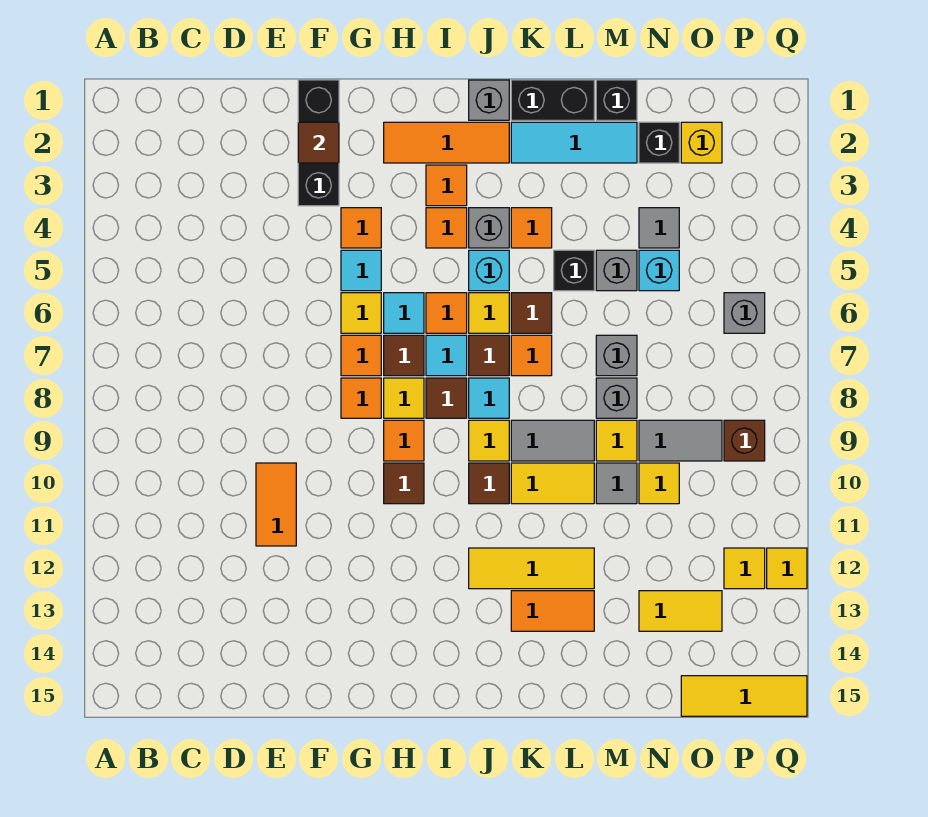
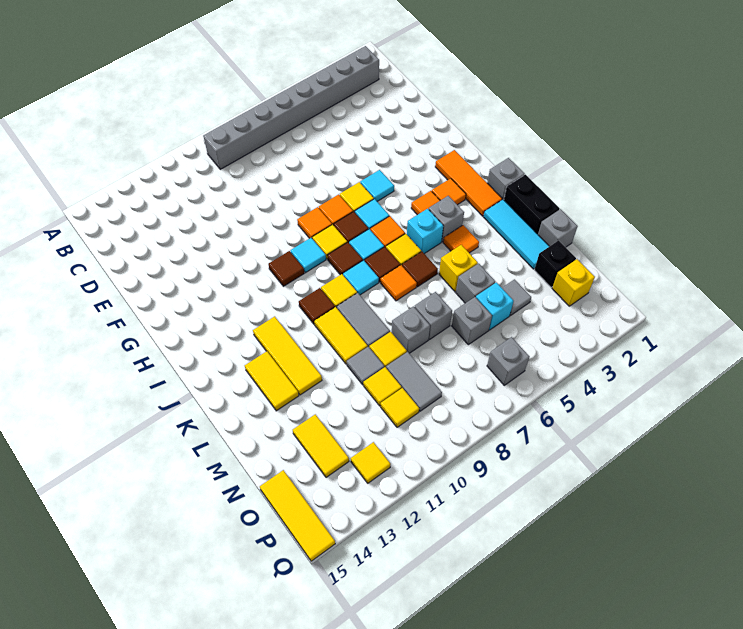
none -> grey 1x8 brick [203,46,379,169]
orange 1x2 tile [256,463,296,546] -> none
black 1x3 brick [298,80,339,206] -> none
brown 1x1 tile [298,122,339,163] -> none
orange 1x1 tile [341,208,381,248] -> none
orange 1x1 tile [384,420,424,461] -> cyan 1x1 tile [291,238,326,273]
orange 1x2 tile [511,591,594,631] -> yellow 1x2 tile [245,351,299,411]
black 1x1 brick [554,250,594,291] -> yellow 1x1 brick [439,245,478,292]
black 1x1 brick [596,80,637,120] -> grey 1x1 brick [538,209,578,247]
none -> grey 1x1 brick [452,297,492,345]
brown 1x1 brick [724,420,765,461] -> none
yellow 1x1 tile [767,548,807,589] -> yellow 1x1 tile moved to [381,388,419,427]

